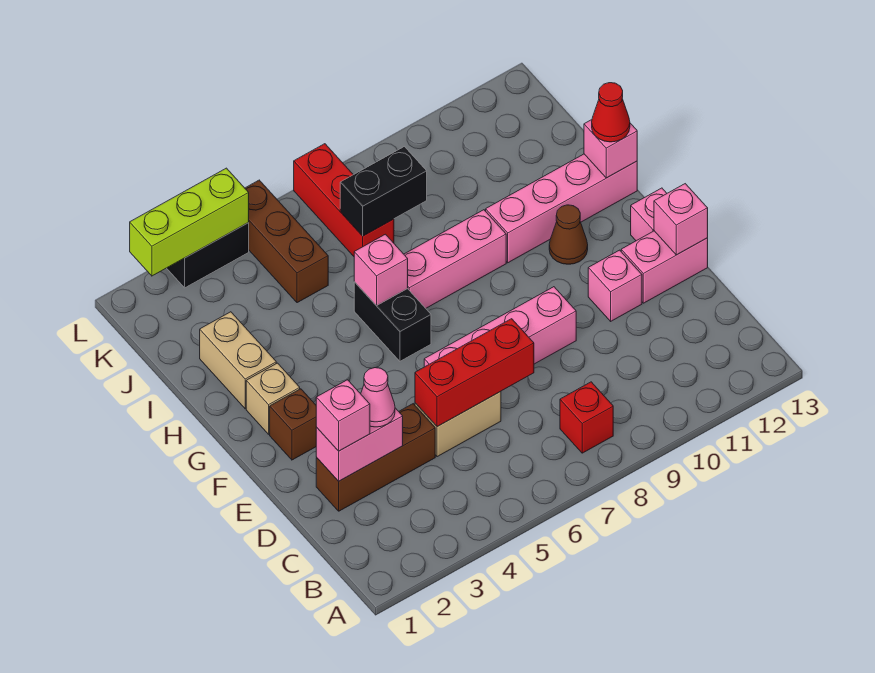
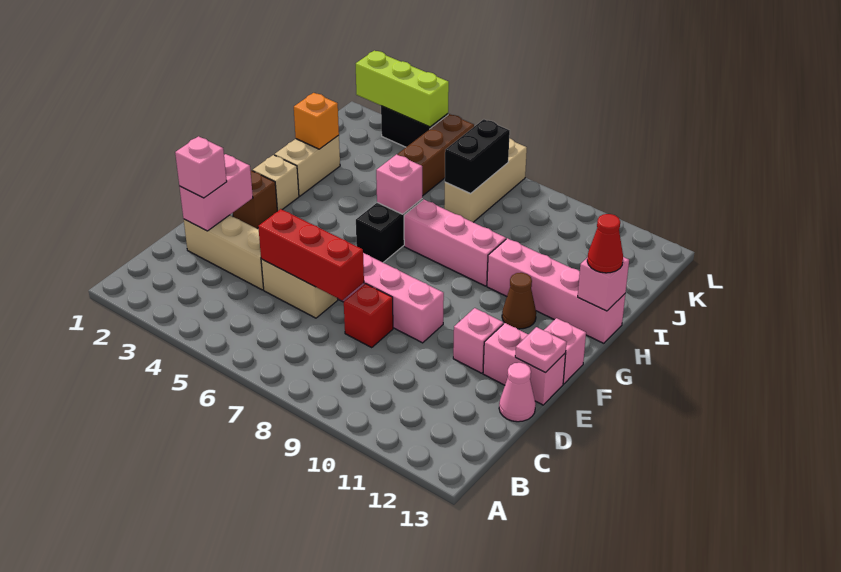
red 1x1 brick [560,382,613,453] -> red 1x1 brick moved to [344,284,393,347]
brown 1x3 brick [316,404,435,511] -> tan 1x3 brick [184,215,264,290]
pink 1x2 brick [316,408,403,481] -> pink 1x2 brick turned to [179,154,253,231]
pink 1x1 cone [361,368,395,427] -> pink 1x1 cone moved to [499,363,536,422]
pink 1x1 brick [654,184,708,255] -> pink 1x1 plate [515,327,567,373]
none -> orange 1x1 brick [294,93,339,149]
red 1x3 brick [294,144,394,256] -> tan 1x3 brick [444,138,527,222]
black 1x2 brick [340,147,427,236] -> black 1x2 brick turned to [445,119,510,194]

